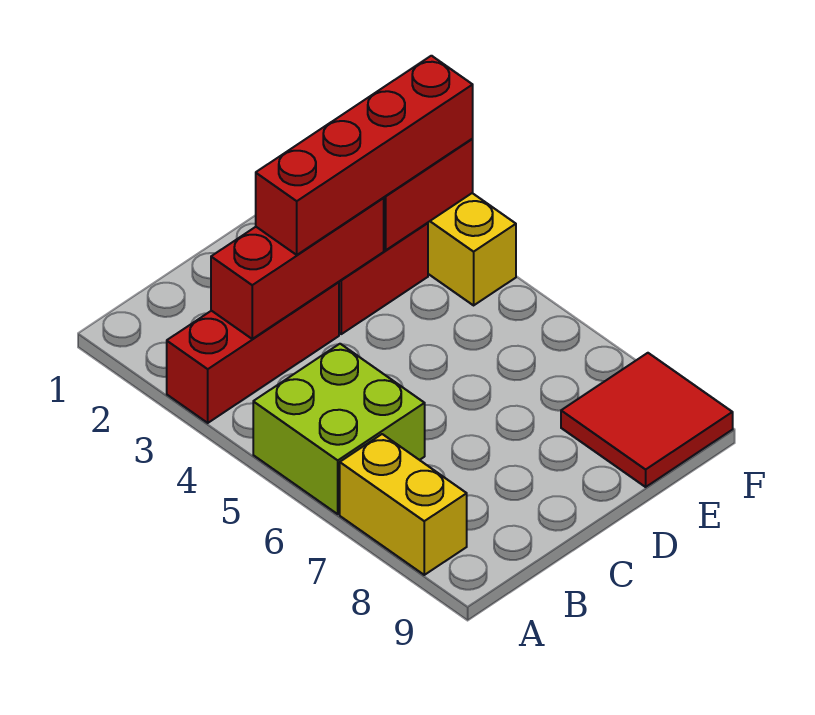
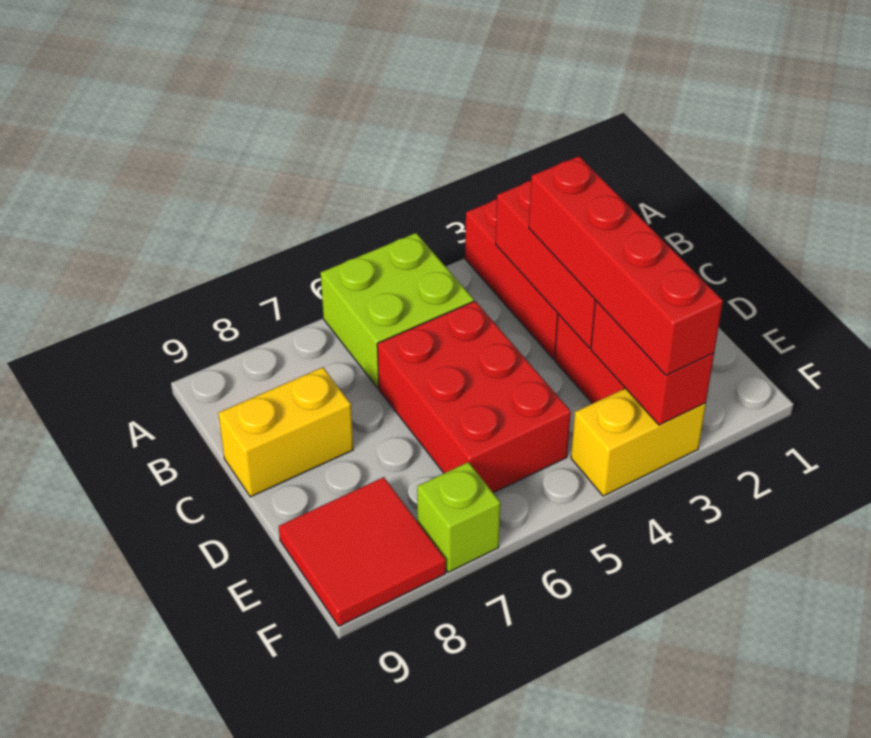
yellow 1x2 brick [340,434,467,575] -> yellow 1x2 brick moved to [218,367,353,497]
none -> red 2x3 brick [377,301,571,493]
none -> lime 1x1 brick [417,462,500,572]

